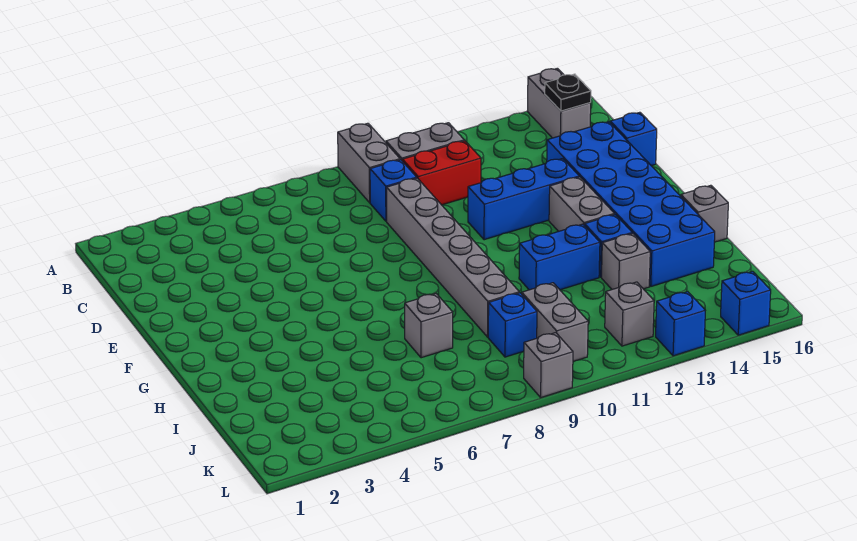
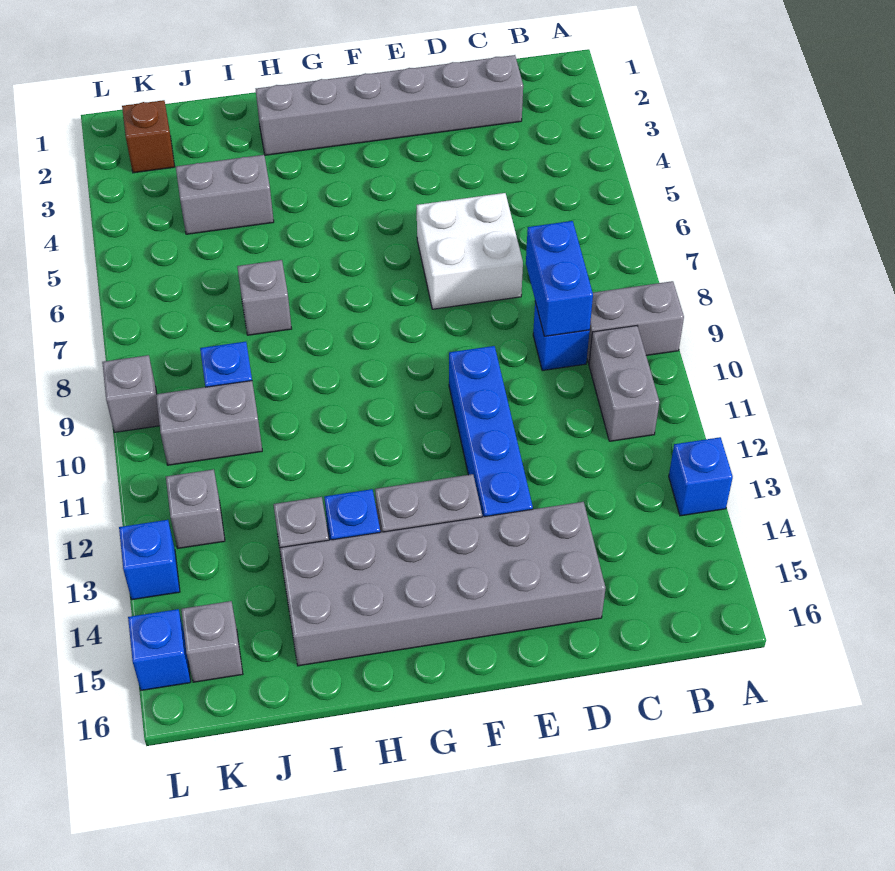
grey 1x2 brick [527,68,591,138] -> grey 1x2 brick moved to [176,155,274,234]
black 1x1 plate [545,74,591,111] -> none
red 1x2 brick [402,141,481,205] -> none
none -> white 2x2 brick [417,193,523,309]
grey 1x6 brick [387,178,519,337] -> grey 1x6 brick moved to [256,55,523,155]
blue 2x6 brick [547,122,715,286] -> grey 2x6 brick [280,502,606,666]
blue 1x1 brick [610,112,657,166] -> blue 1x1 brick moved to [669,437,733,516]
blue 1x3 brick [468,159,579,240] -> blue 1x4 brick [449,346,533,517]
blue 1x2 brick [519,224,600,290] -> blue 1x2 brick moved to [526,221,593,336]
grey 1x1 brick [681,185,728,242] -> grey 1x1 brick moved to [181,601,243,682]
none -> brown 1x1 brick [122,100,175,173]

